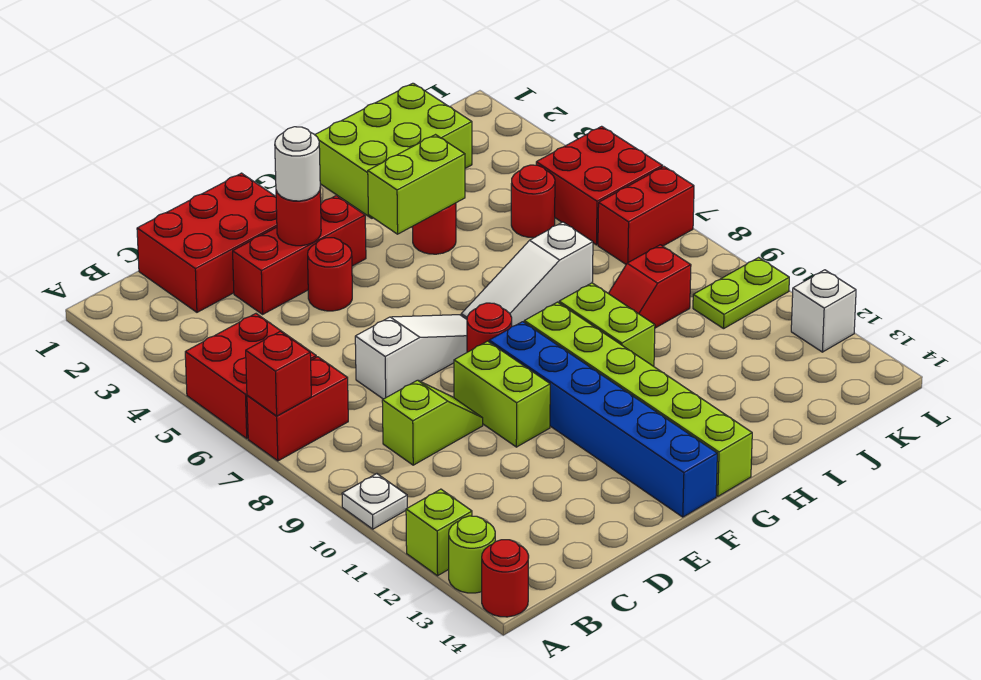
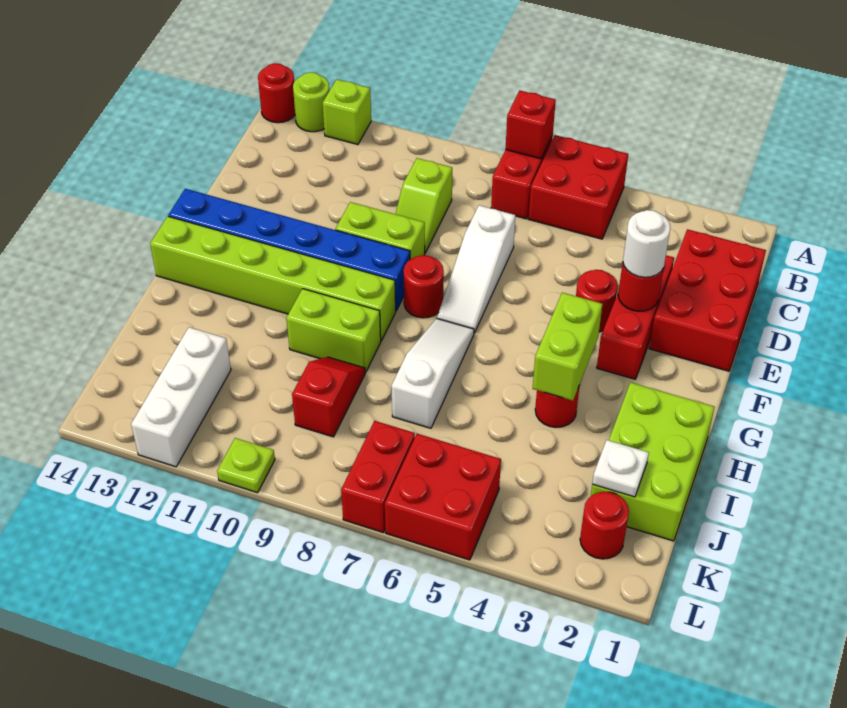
white 1x1 plate [342,474,407,529] -> white 1x1 plate moved to [592,440,649,497]
red 1x1 round brick [511,165,555,238] -> red 1x1 round brick moved to [580,492,629,559]
lime 1x2 plate [693,257,789,329] -> lime 1x1 plate [217,438,275,493]
white 1x1 brick [791,270,856,352] -> white 1x3 brick [131,327,231,467]

